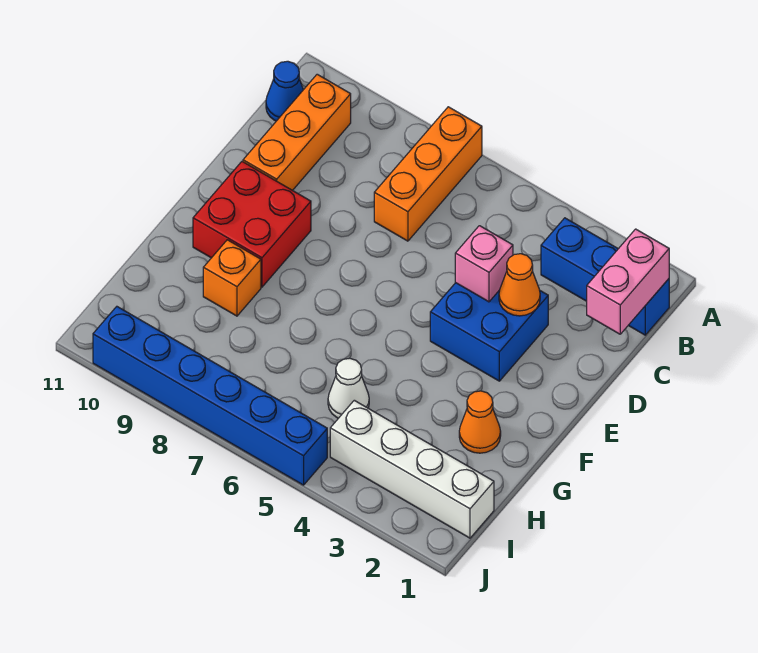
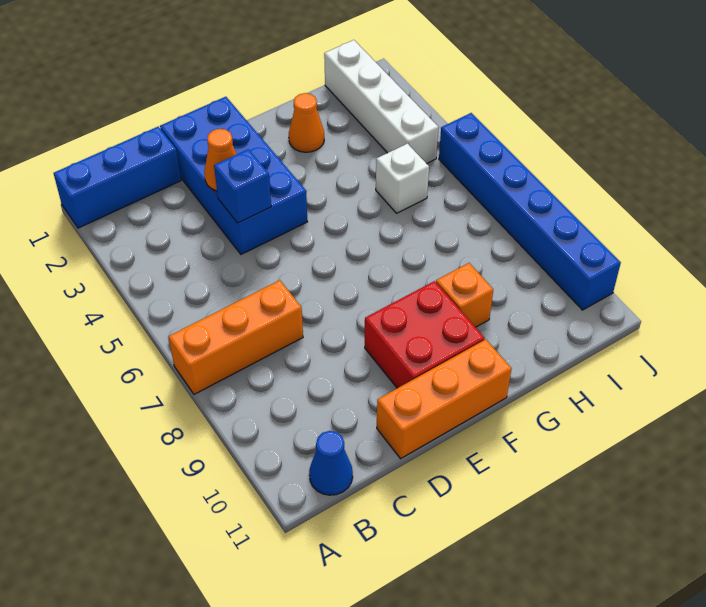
blue 1x3 brick [541,218,669,335] -> blue 1x3 brick turned to [54,127,181,228]
pink 1x2 brick [587,229,669,334] -> none
orange 1x3 brick [243,74,351,191] -> orange 1x3 brick moved to [377,339,512,459]
blue 2x2 brick [430,283,548,381] -> blue 2x4 brick [160,97,307,254]
pink 1x1 brick [455,226,513,302] -> blue 1x1 brick [214,149,271,223]
white 1x1 cone [328,358,369,418] -> white 1x1 brick [376,144,429,213]

